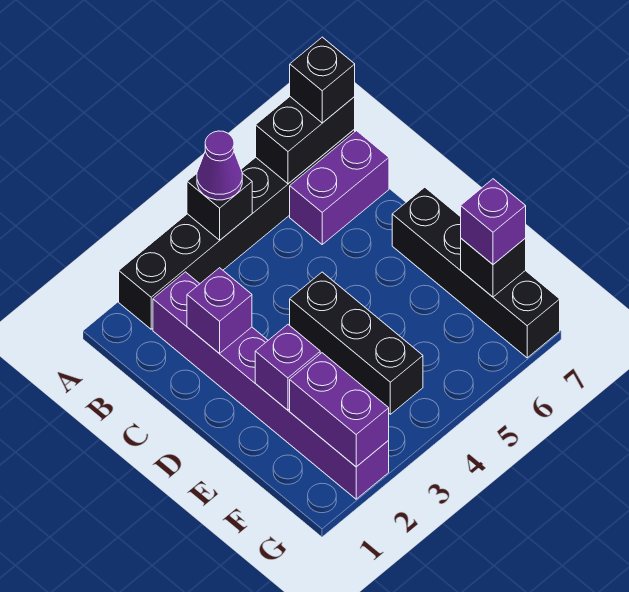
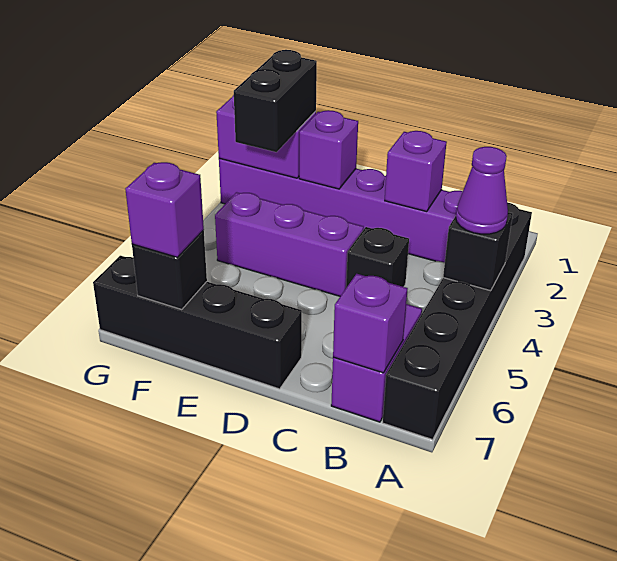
black 1x2 brick [256,97,355,184] -> black 1x2 brick moved to [234,50,317,152]
black 1x1 brick [290,37,355,123] -> black 1x1 brick moved to [346,227,409,288]
none -> purple 1x1 brick [333,274,408,373]
black 1x3 brick [290,272,423,414] -> purple 1x3 brick [215,192,364,296]

